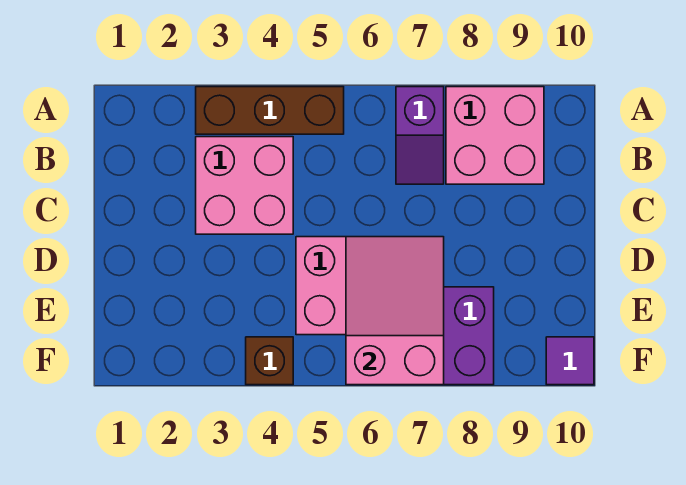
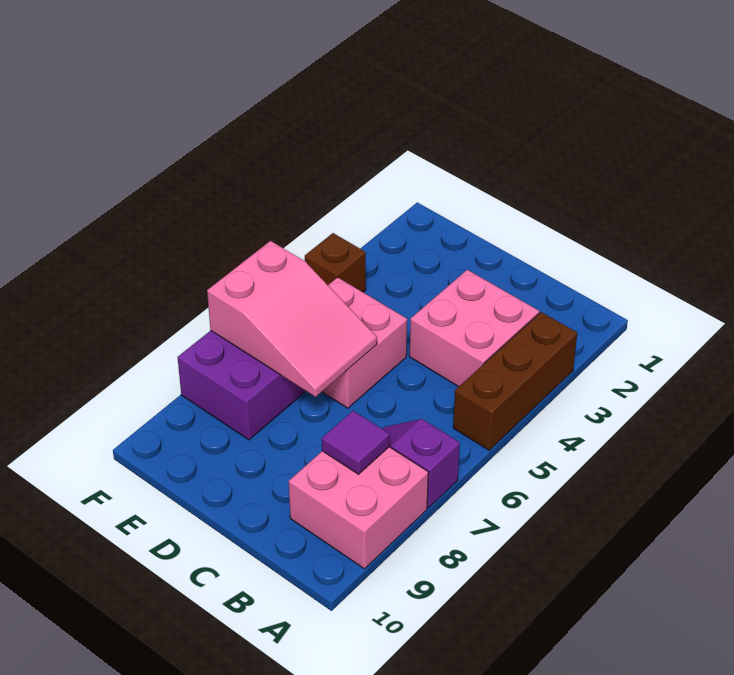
purple 1x1 tile [546,337,594,385] -> purple 1x1 tile moved to [322,411,390,474]

